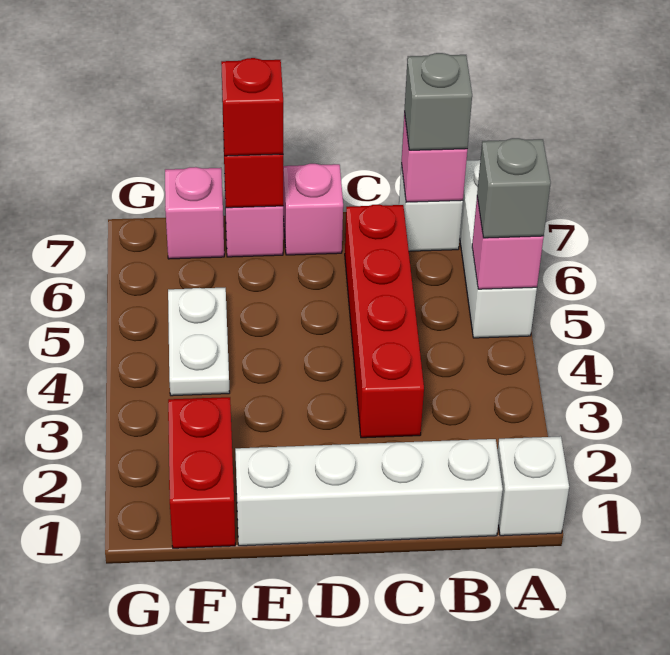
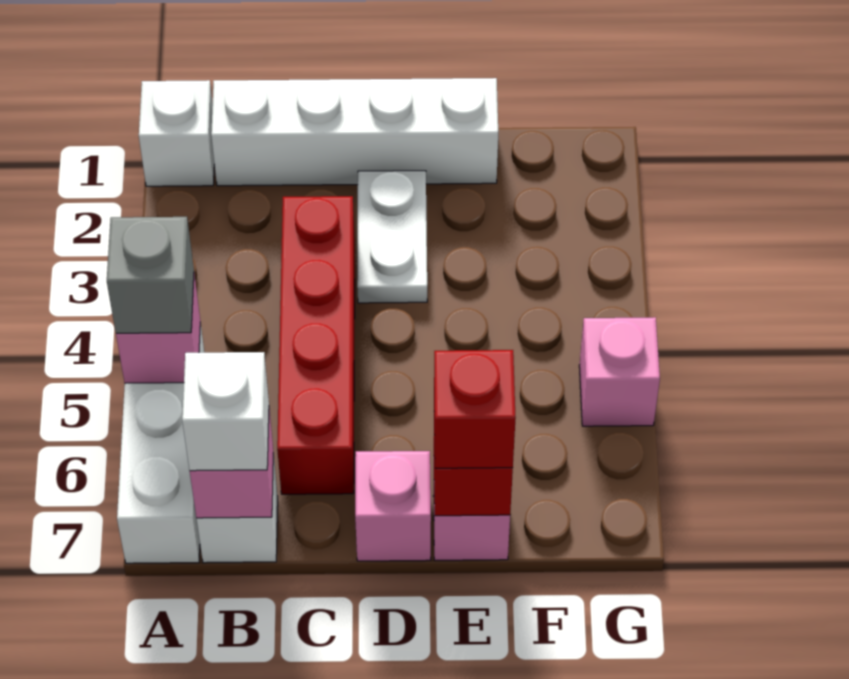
grey 1x1 brick [405,53,472,150] -> white 1x1 brick [182,352,269,471]
red 1x2 brick [168,397,235,548] -> none
white 1x2 plate [168,288,230,396] -> white 1x2 plate moved to [357,171,427,303]
pink 1x1 brick [165,167,224,259] -> pink 1x1 brick moved to [579,317,660,426]

